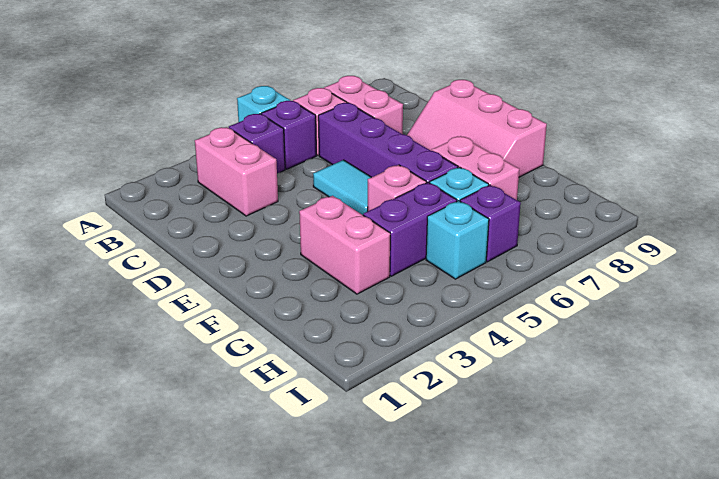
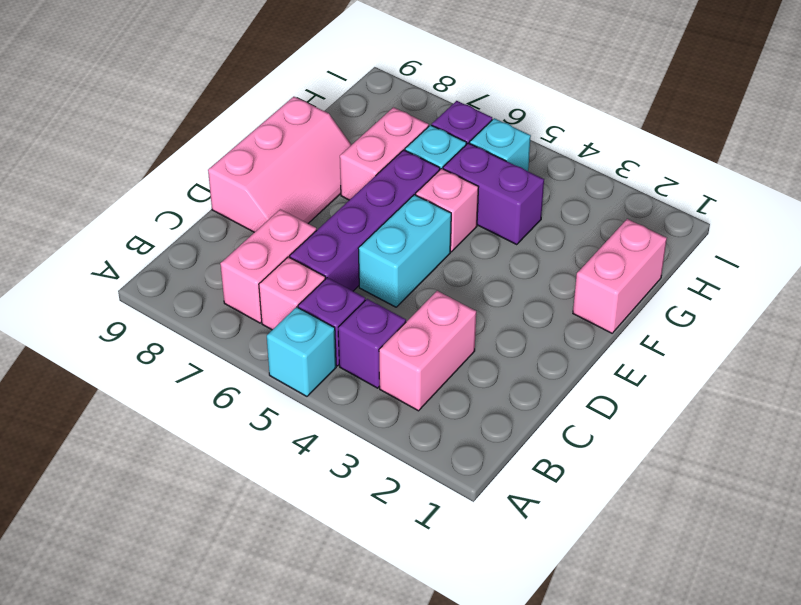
cyan 1x2 tile [313,160,371,215] -> cyan 1x2 brick [358,195,451,307]
pink 1x2 brick [299,196,390,294] -> pink 1x2 brick moved to [573,219,667,333]

